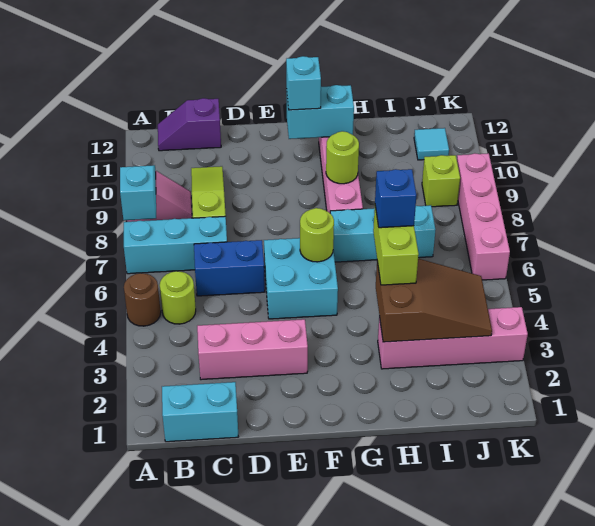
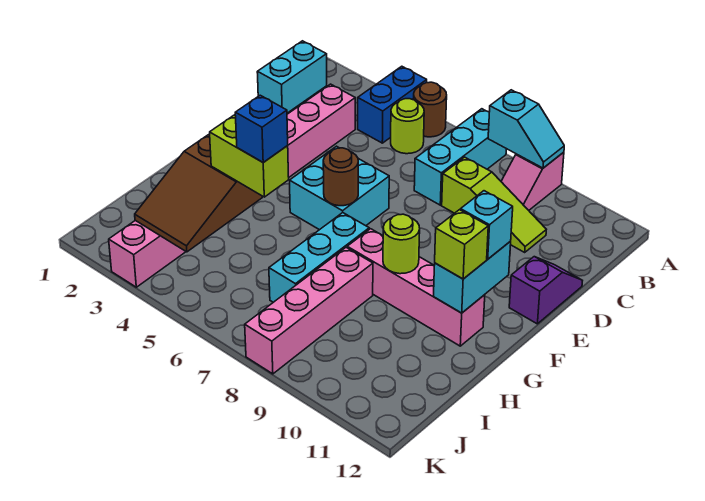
purple 1x2 slope [158,98,221,151] -> purple 1x2 slope moved to [509,257,582,324]
blue 1x2 brick [194,240,265,296] -> blue 1x2 brick moved to [358,66,427,143]
lime 1x1 round brick [300,208,334,262] -> brown 1x1 round brick [323,148,358,206]
lime 1x1 brick [422,155,460,207] -> lime 1x1 brick moved to [435,210,488,279]
cyan 1x1 tile [414,128,449,160] -> none
pink 1x4 brick [457,153,510,280] -> pink 1x4 brick turned to [245,247,373,374]

